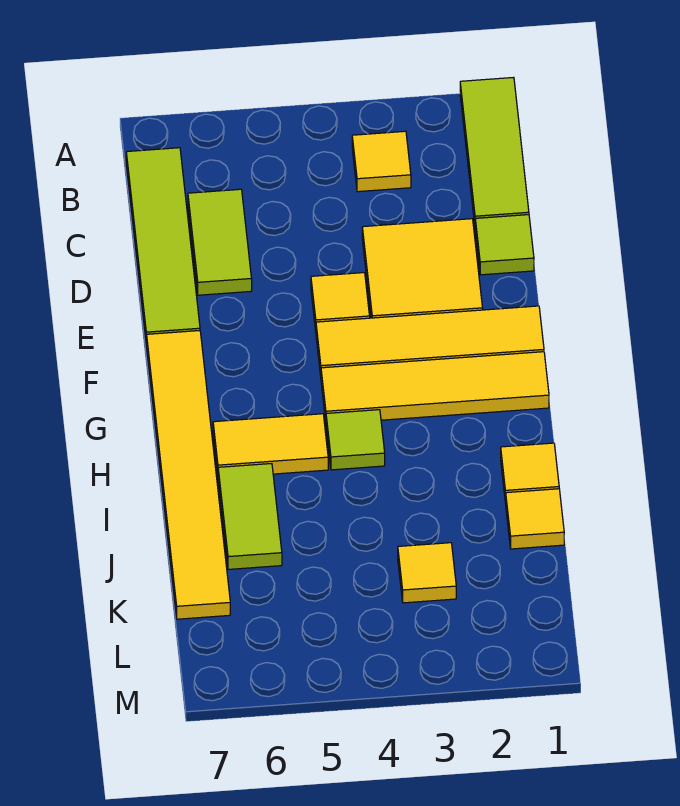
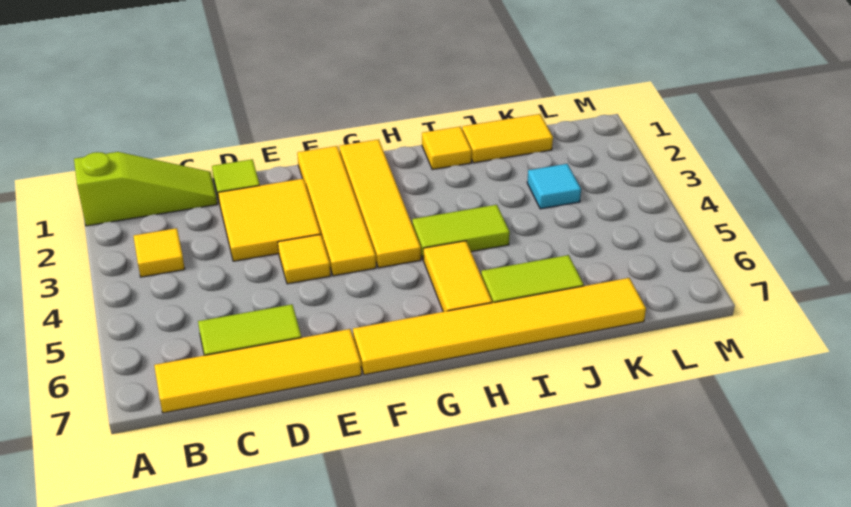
lime 1x3 tile [460,77,529,224] -> lime 1x3 slope [74,152,217,226]
lime 1x4 tile [126,148,200,345] -> yellow 1x4 tile [154,329,361,413]
lime 1x1 tile [326,410,385,470] -> lime 1x2 tile [412,205,510,260]
yellow 1x1 tile [506,489,564,549] -> yellow 1x2 tile [462,114,553,163]
yellow 1x1 tile [398,543,456,603] -> cyan 1x1 tile [527,164,581,209]

